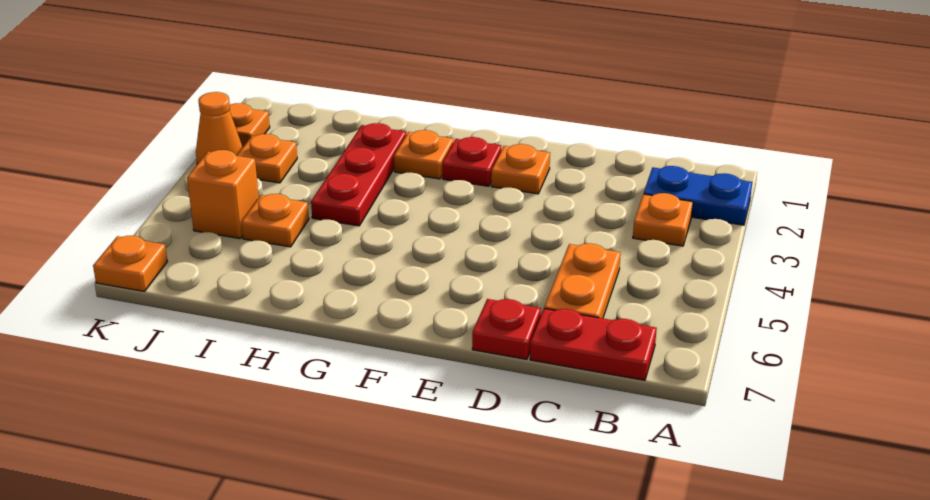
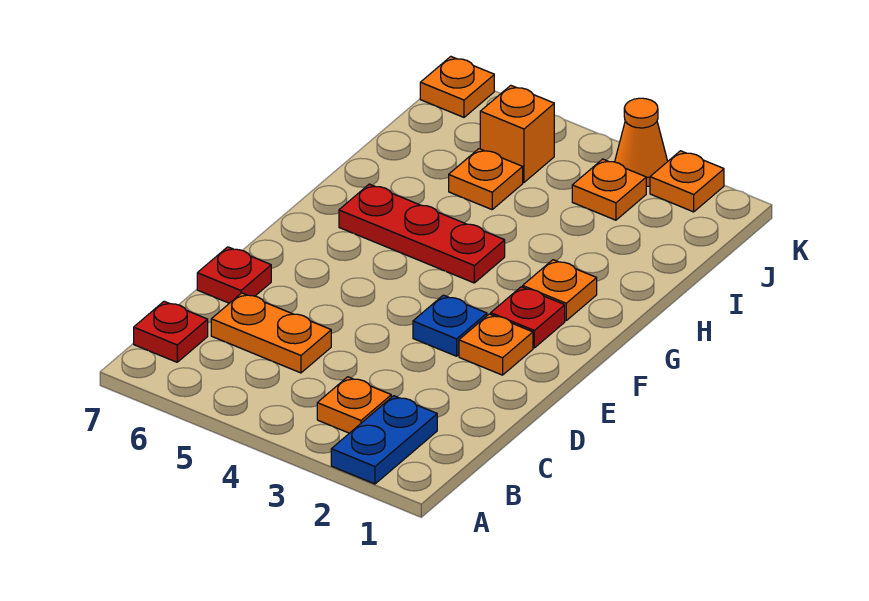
red 1x2 plate [530,309,657,380] -> red 1x1 plate [134,301,208,362]
none -> blue 1x1 plate [413,295,487,356]
red 1x3 plate [311,123,406,226] -> red 1x3 plate moved to [339,184,505,283]

